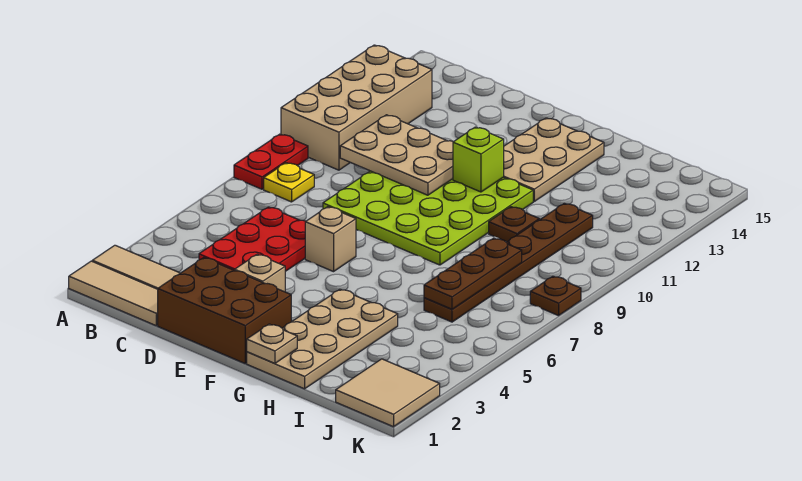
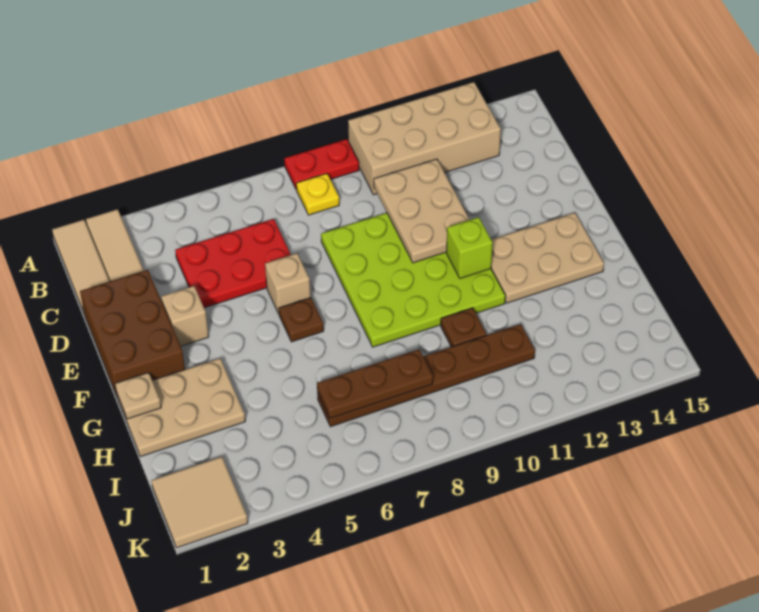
tan 2x4 plate [247,289,398,389] -> tan 2x3 plate [117,358,245,457]
brown 1x1 plate [530,276,581,316] -> brown 1x1 plate moved to [279,298,324,342]

